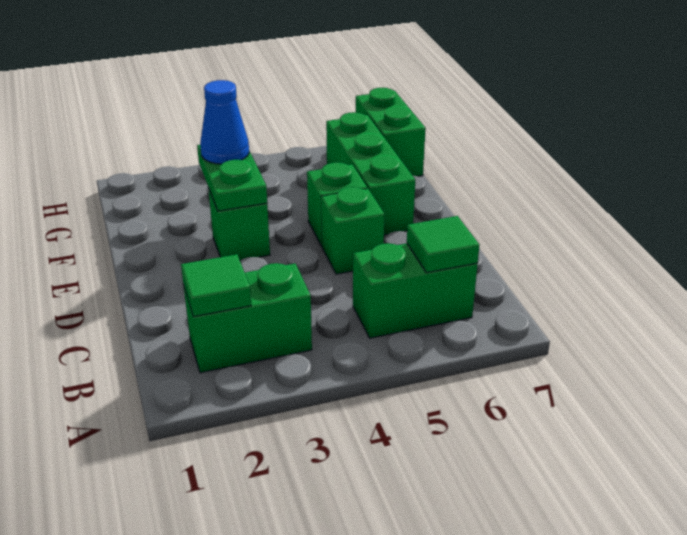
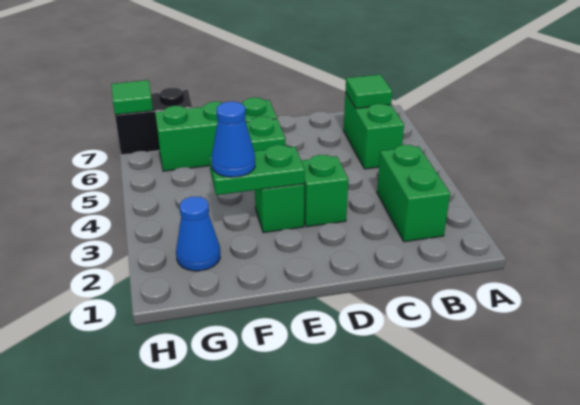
green 1x1 tile [181,254,251,317] -> green 1x1 tile moved to [112,80,153,115]
green 1x1 brick [321,187,384,274] -> green 1x1 brick moved to [301,155,348,227]
none -> blue 1x1 cone [176,197,220,271]
green 1x2 brick [356,88,426,176] -> black 1x2 brick [115,88,192,155]

